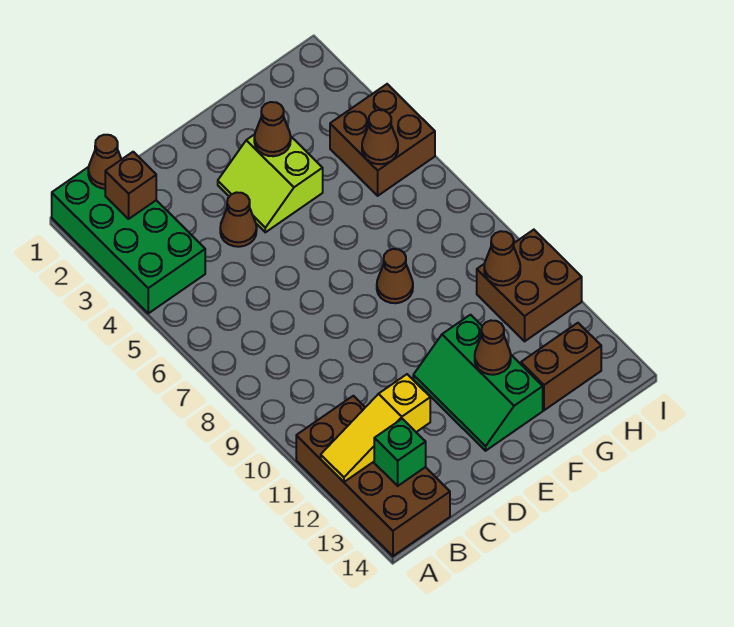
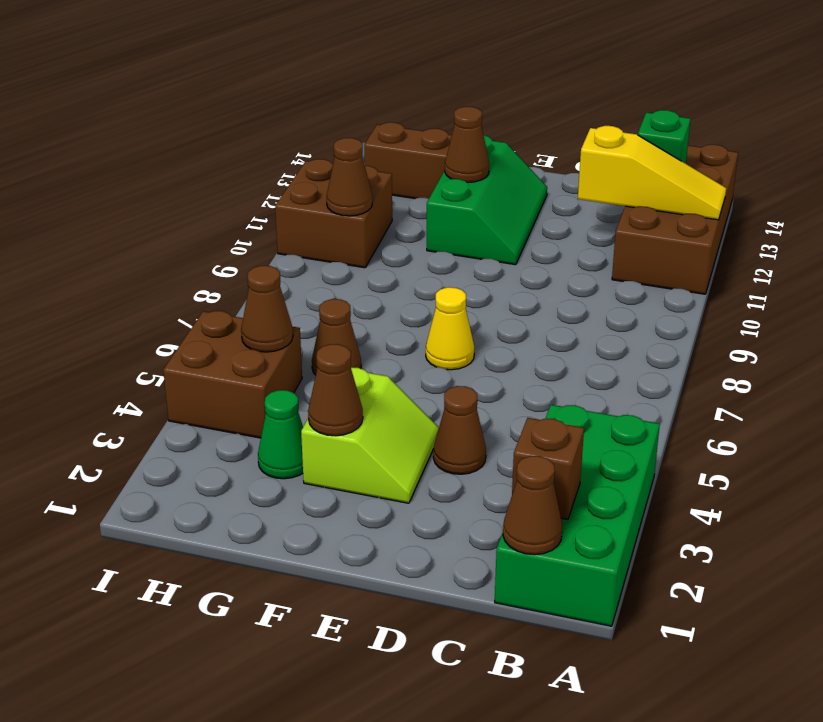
none -> yellow 1x1 cone [426,287,474,370]
brown 1x1 cone [377,249,413,303] -> brown 1x1 cone moved to [312,299,361,375]
none -> green 1x1 cone [258,390,303,479]

